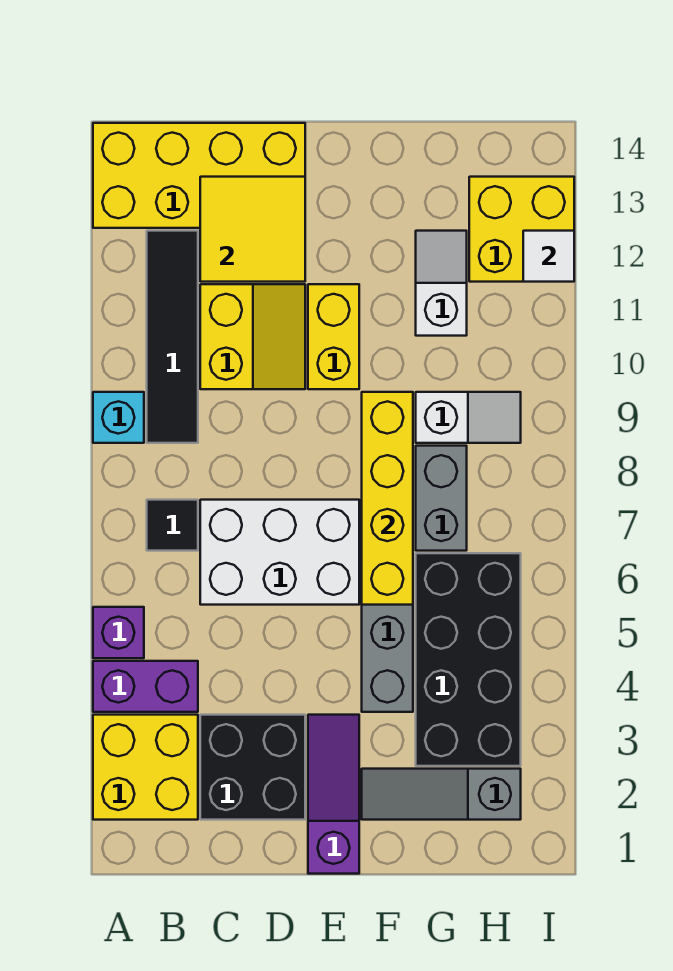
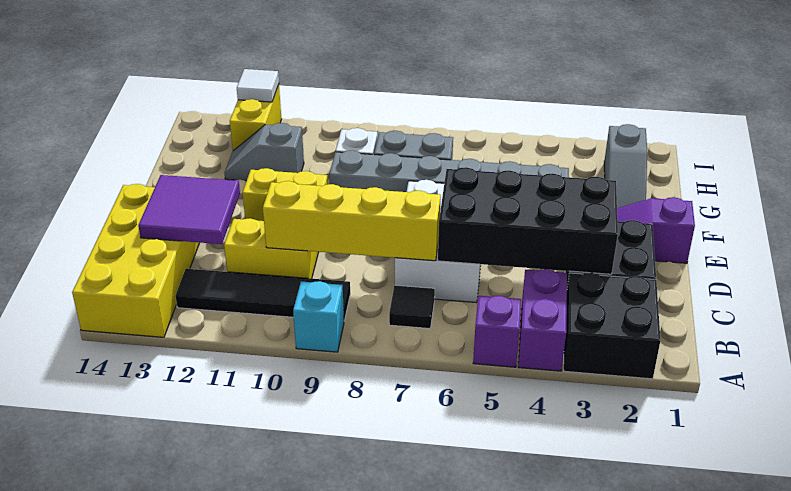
yellow 2x2 brick [93,715,198,820] -> black 2x2 brick [564,273,660,379]
yellow 2x2 tile [200,177,305,282] -> purple 2x2 tile [138,175,240,244]
yellow 1x4 brick [362,392,413,605] -> yellow 1x4 brick moved to [263,181,441,261]
black 2x4 brick [416,553,521,766] -> black 2x4 brick moved to [438,167,618,274]
white 1x2 slope [416,231,467,336] -> grey 1x2 slope [225,123,304,181]
yellow 2x2 brick [469,177,574,282] -> yellow 1x2 brick [230,84,282,151]

